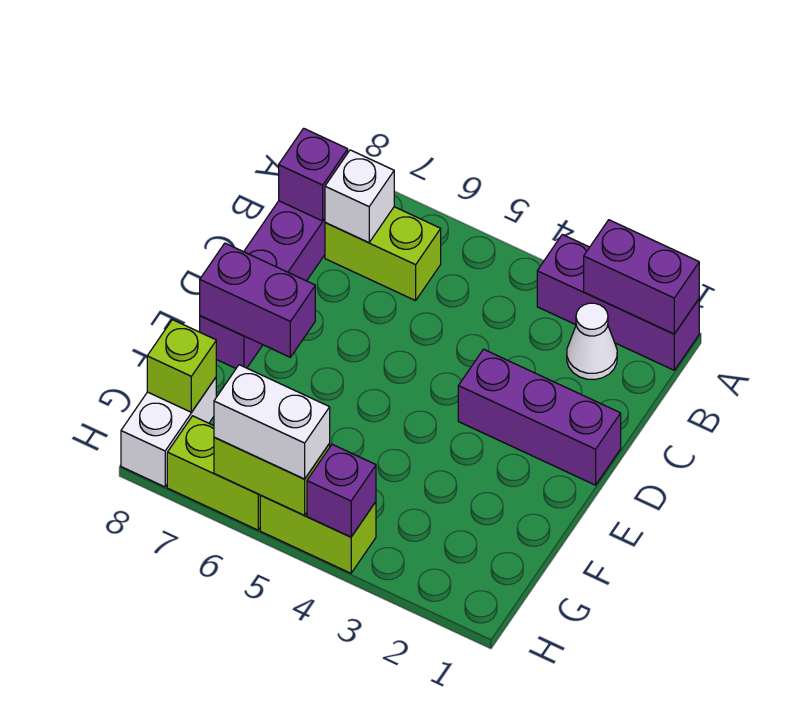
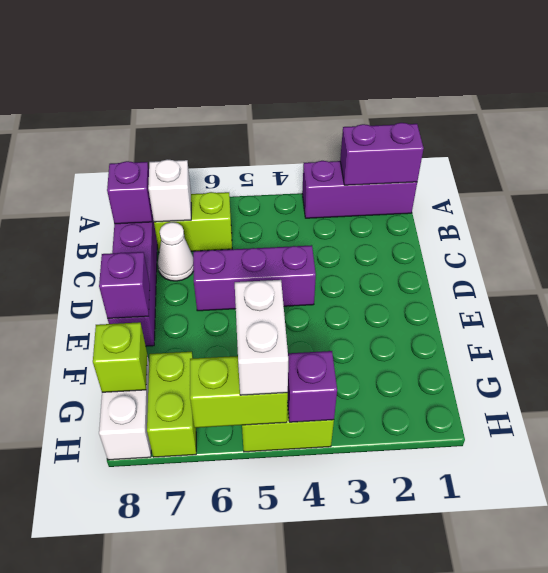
white 1x1 cone [567,303,617,380] -> white 1x1 cone moved to [158,222,194,281]
purple 1x3 brick [458,349,621,485] -> purple 1x3 brick moved to [193,245,316,311]
purple 1x2 brick [200,243,315,357] -> purple 1x1 brick [99,252,150,318]
white 1x2 brick [214,365,330,479] -> white 1x2 brick turned to [235,280,288,395]
lime 1x2 brick [167,416,261,530] -> lime 1x2 brick turned to [147,352,196,457]

